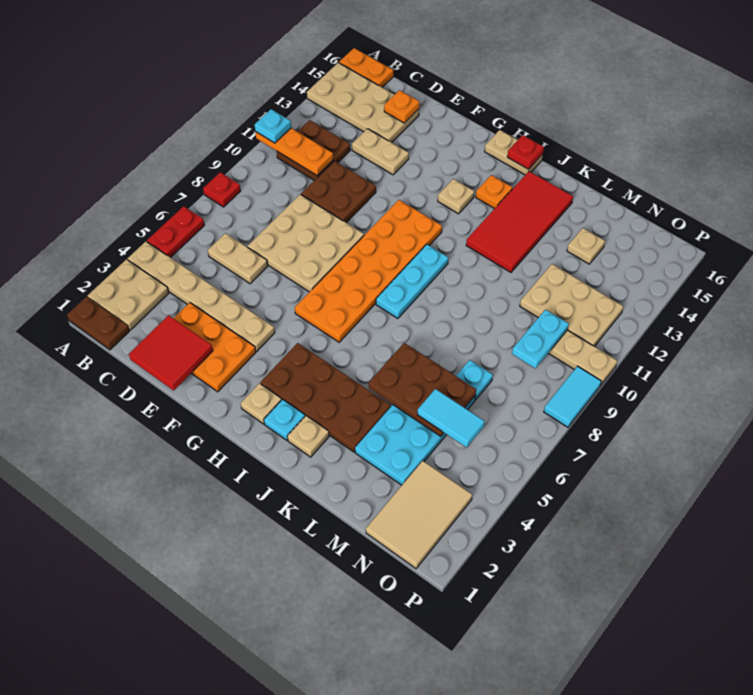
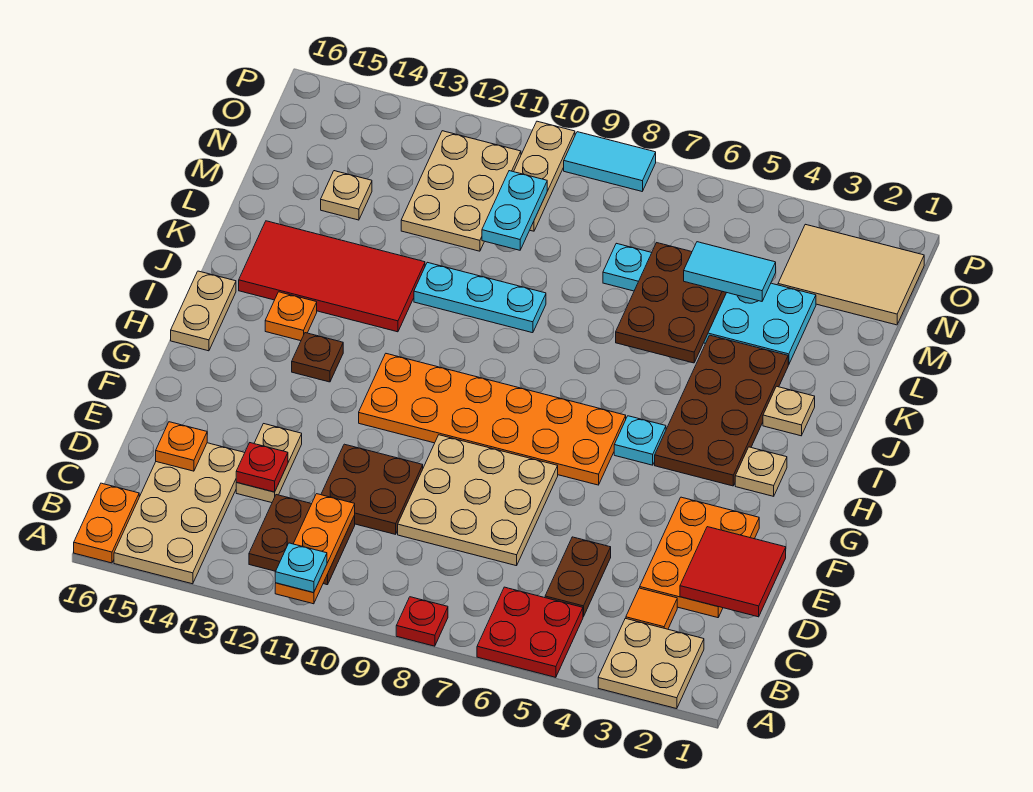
brown 1x2 plate [67,297,129,350] -> brown 1x2 plate moved to [545,537,611,617]
tan 1x6 plate [128,242,275,351] -> none
red 1x2 plate [147,206,204,258] -> red 2x2 plate [477,587,583,677]
none -> orange 1x1 tile [626,588,677,629]
tan 1x2 plate [208,233,268,284] -> none
tan 1x1 plate [438,179,474,214] -> brown 1x1 plate [292,333,343,382]
cyan 1x1 plate [264,399,305,440] -> cyan 1x1 plate moved to [614,416,666,465]
cyan 1x3 plate [376,244,448,319] -> cyan 1x3 plate moved to [414,262,546,333]
red 1x1 plate [507,135,544,169] -> red 1x1 plate moved to [236,443,288,492]
cyan 1x2 tile [417,389,485,448] -> cyan 1x2 tile turned to [684,242,776,301]
cyan 1x2 plate [512,310,569,369] -> cyan 1x2 plate turned to [482,171,547,250]

